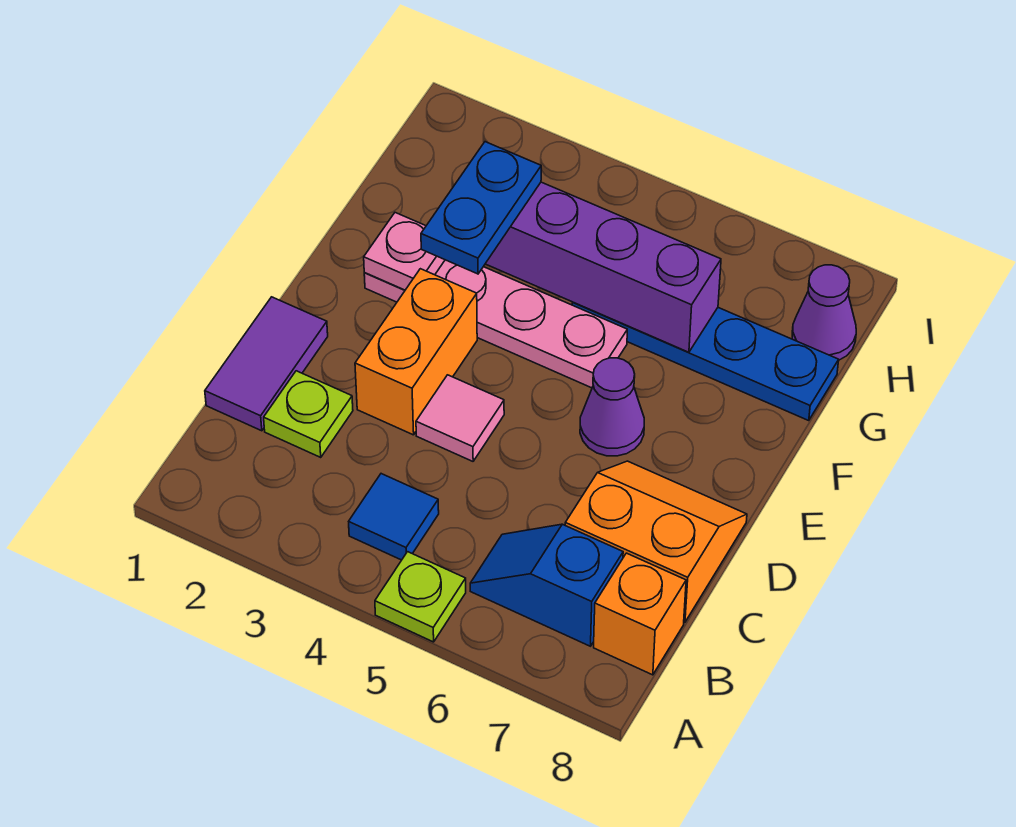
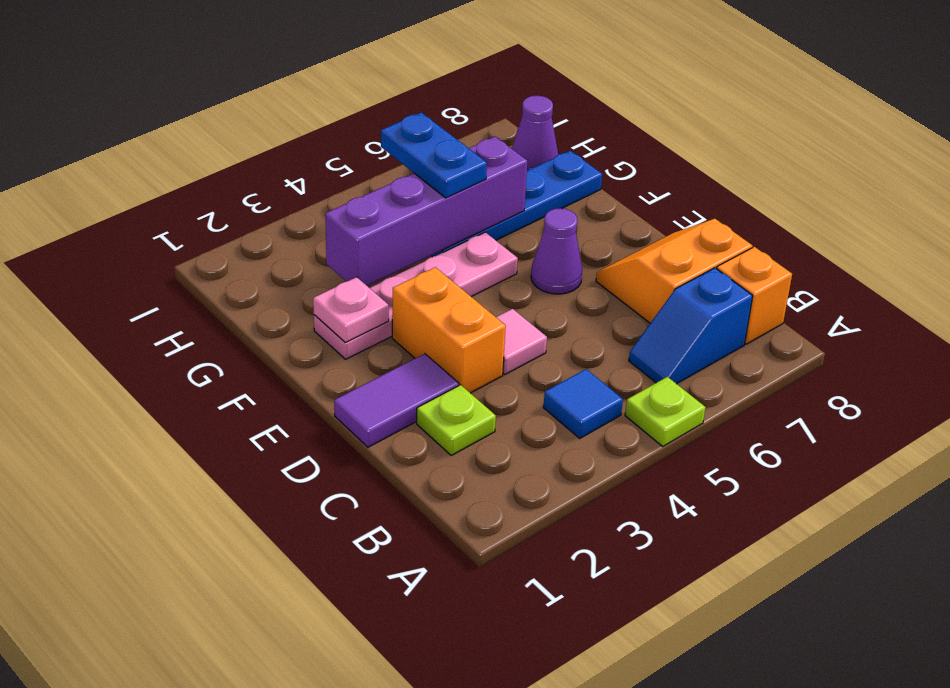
purple 1x2 tile [205,297,328,431] -> purple 1x2 tile turned to [334,354,459,447]
blue 1x2 plate [421,142,541,274] -> blue 1x2 plate moved to [381,113,487,198]

